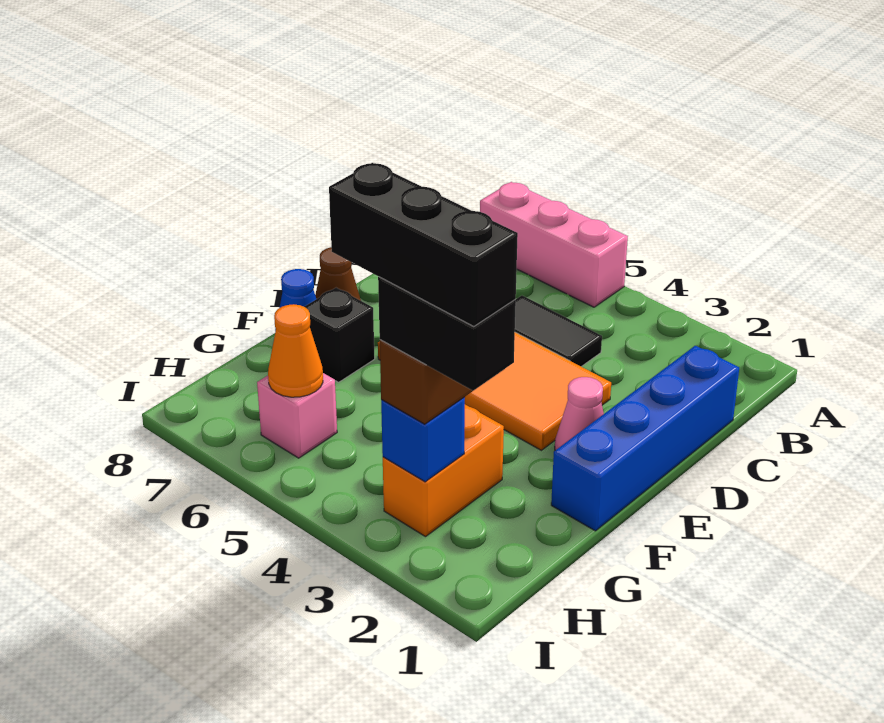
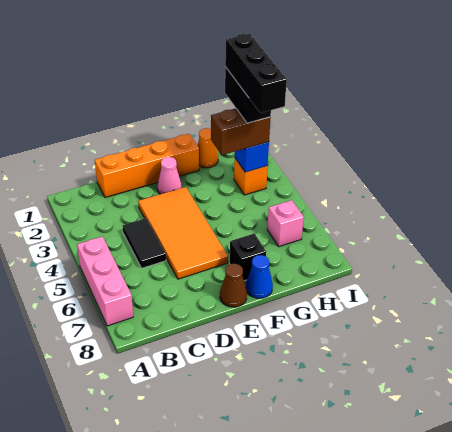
blue 1x4 brick [551,346,739,531] -> orange 1x4 brick [95,134,199,198]
orange 1x2 brick [383,405,504,537] -> orange 1x1 brick [234,158,268,195]
orange 1x1 cone [268,304,323,397] -> orange 1x1 cone moved to [197,128,218,168]

